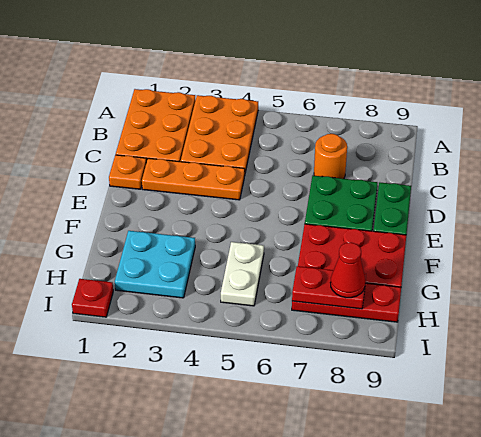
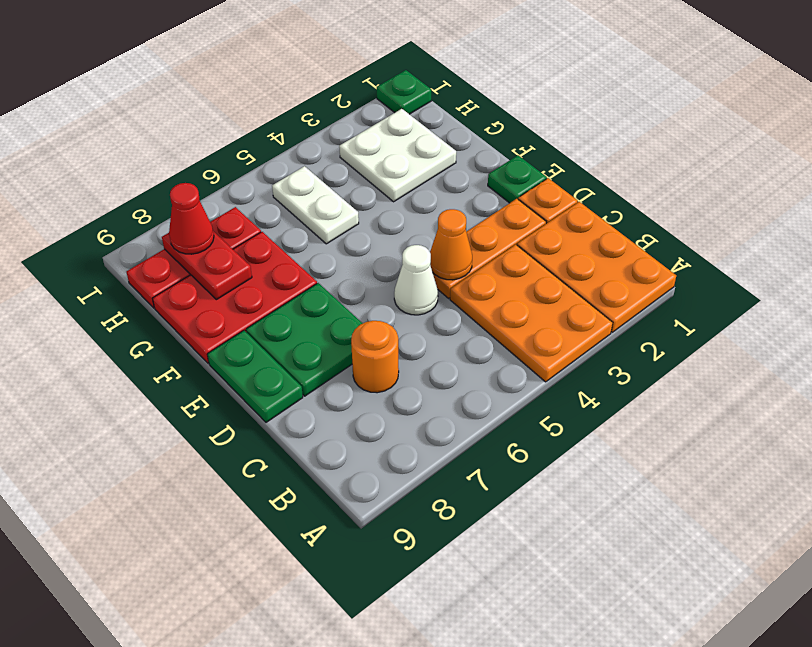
none -> orange 1x1 cone [430,209,472,280]
none -> white 1x1 cone [394,245,438,315]
none -> green 1x1 plate [488,155,547,203]
cyan 2x2 plate [115,231,195,298] -> white 2x2 plate [339,109,456,202]
red 1x2 plate [292,266,366,309] -> red 1x2 plate turned to [162,231,252,300]
red 1x1 plate [72,279,113,317] -> green 1x1 plate [377,70,431,114]

